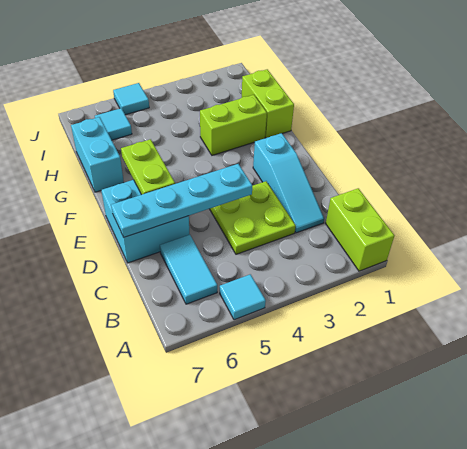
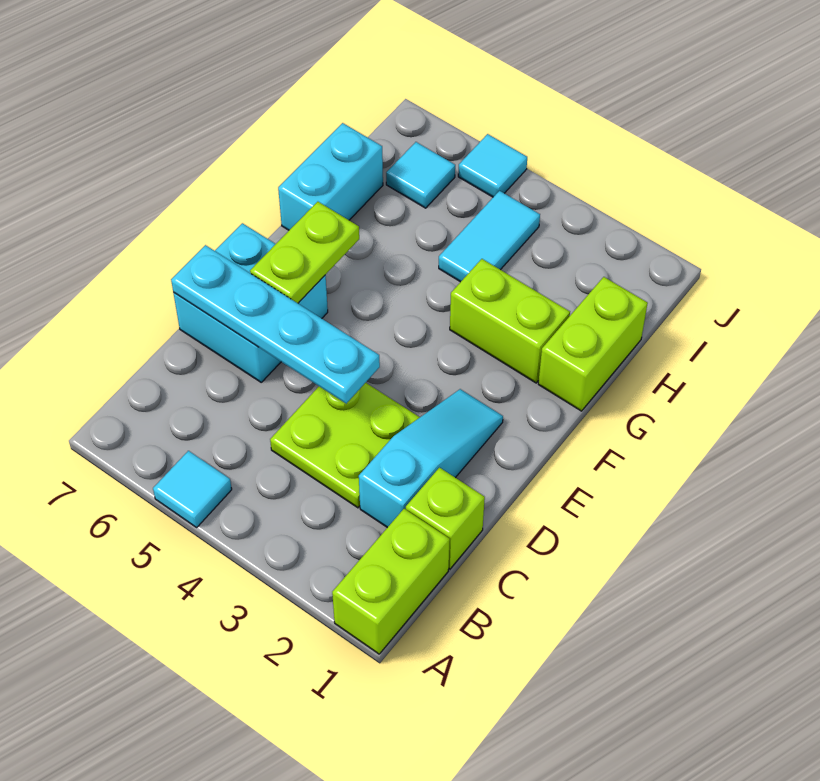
cyan 1x2 tile [160,235,217,304] -> cyan 1x2 tile moved to [439,191,540,282]
none -> lime 1x1 brick [406,468,485,569]
cyan 1x3 slope [253,133,324,233] -> cyan 1x3 slope turned to [359,389,503,528]

